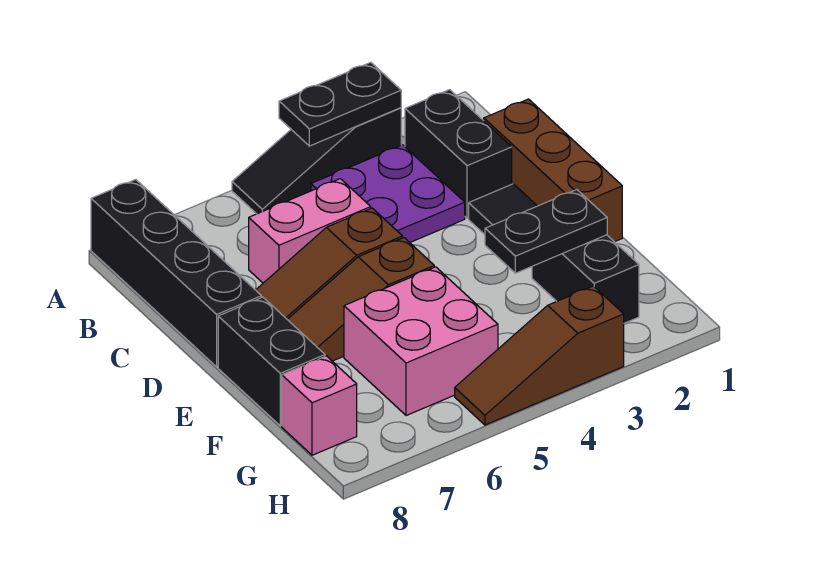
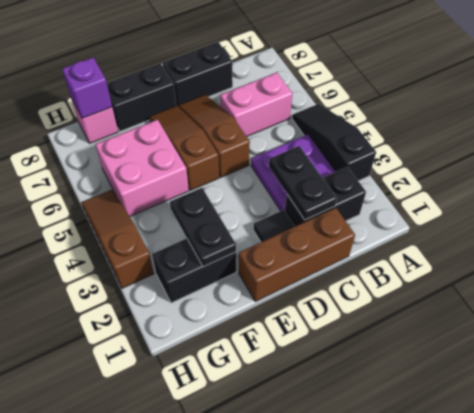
black 1x2 plate [279,62,401,146] -> black 1x2 plate moved to [269,146,337,220]
black 1x4 brick [91,180,261,367] -> black 1x2 brick [162,42,233,106]
pink 1x2 brick [249,179,371,283] -> pink 1x2 brick turned to [220,73,293,137]
none -> purple 1x1 brick [62,58,112,118]

